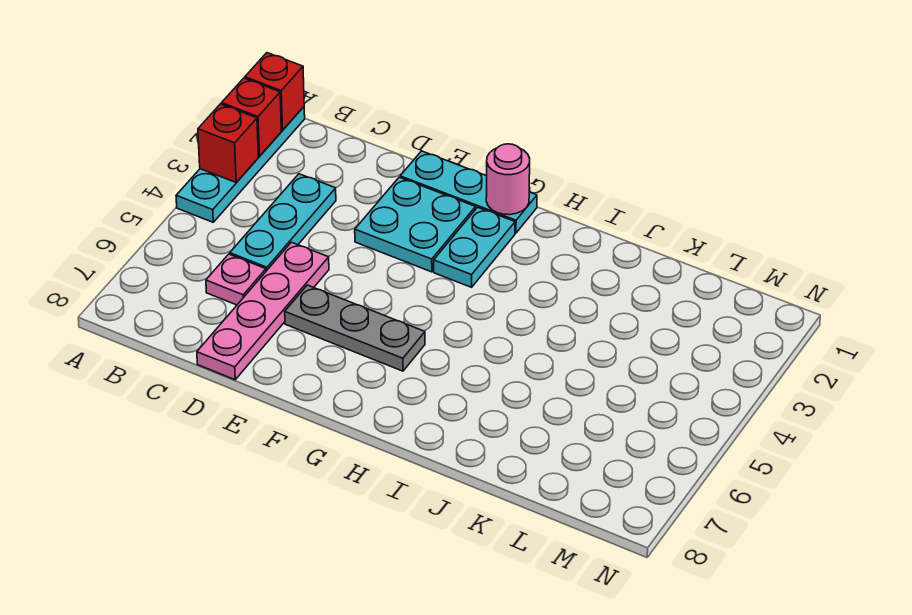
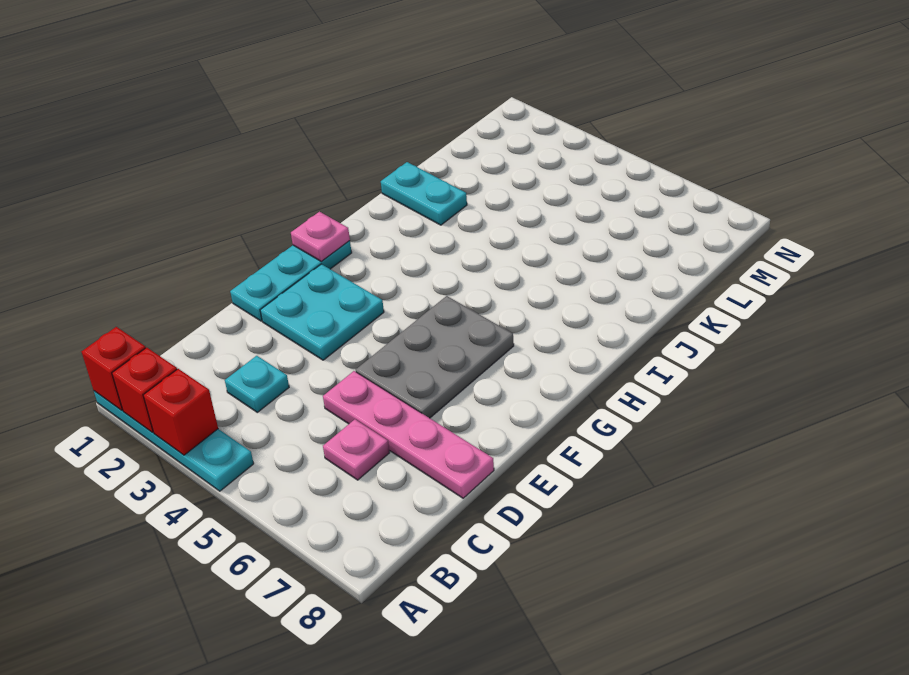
cyan 1x3 plate [230,174,336,271] -> cyan 1x1 plate [225,356,289,412]
grey 1x3 plate [285,285,425,371] -> grey 2x3 plate [356,296,514,418]
pink 1x1 round brick [486,144,530,215] -> pink 1x1 plate [291,212,350,262]
cyan 1x2 plate [434,207,515,287] -> cyan 1x2 plate moved to [381,162,467,225]

